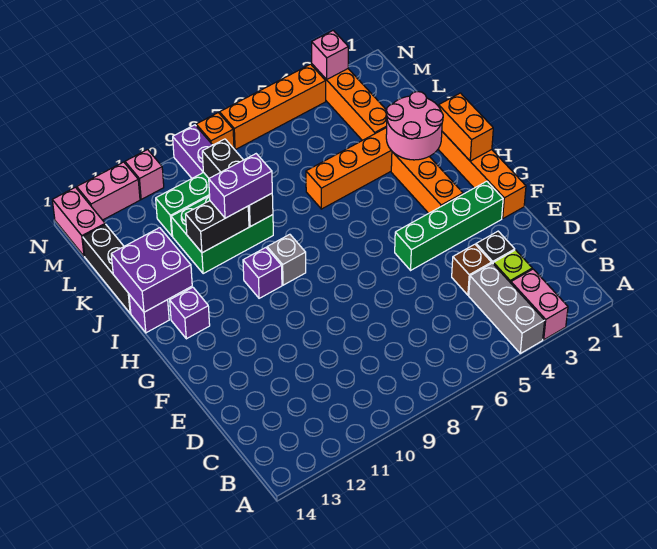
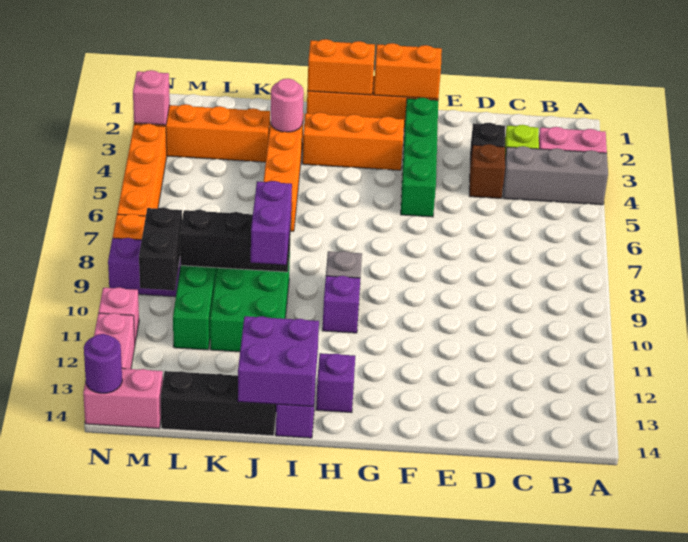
none -> orange 1x2 brick [374,43,442,99]
pink 2x2 round brick [386,92,443,160] -> pink 1x1 round brick [271,79,304,132]
black 1x2 brick [186,201,249,253] -> black 1x2 brick moved to [139,207,182,290]
none -> purple 1x1 round brick [84,334,122,393]

